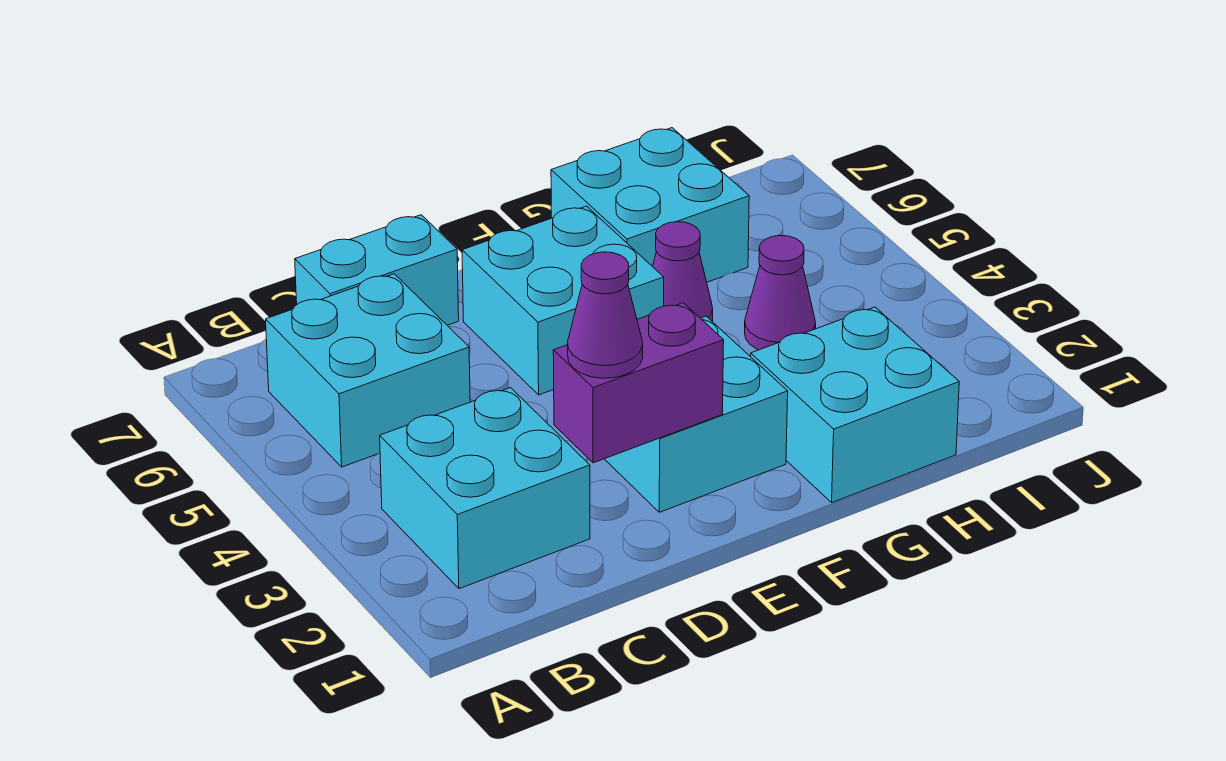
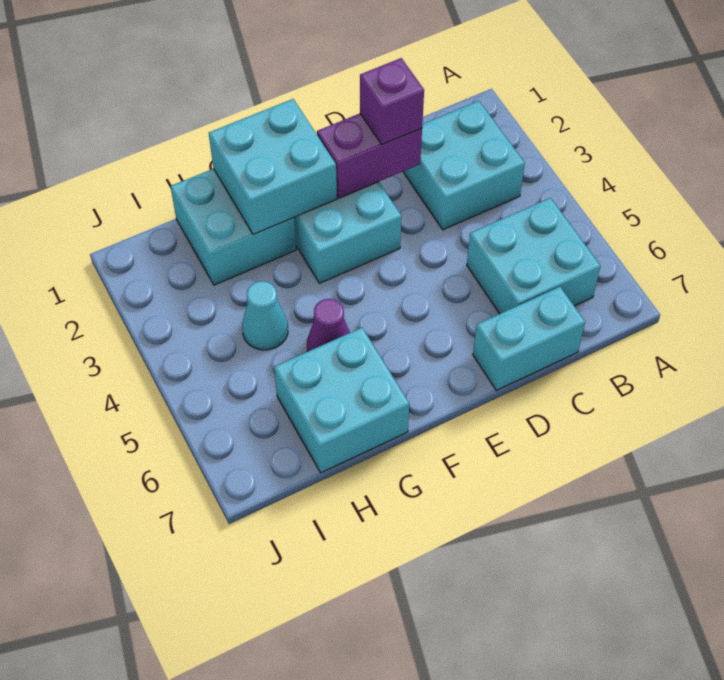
purple 1x1 cone [568,252,643,378] -> purple 1x1 brick [360,58,424,145]
cyan 2x2 brick [462,206,664,395] -> cyan 2x2 brick moved to [209,99,337,234]
purple 1x1 cone [745,236,816,350] -> cyan 1x1 cone [242,281,288,350]

